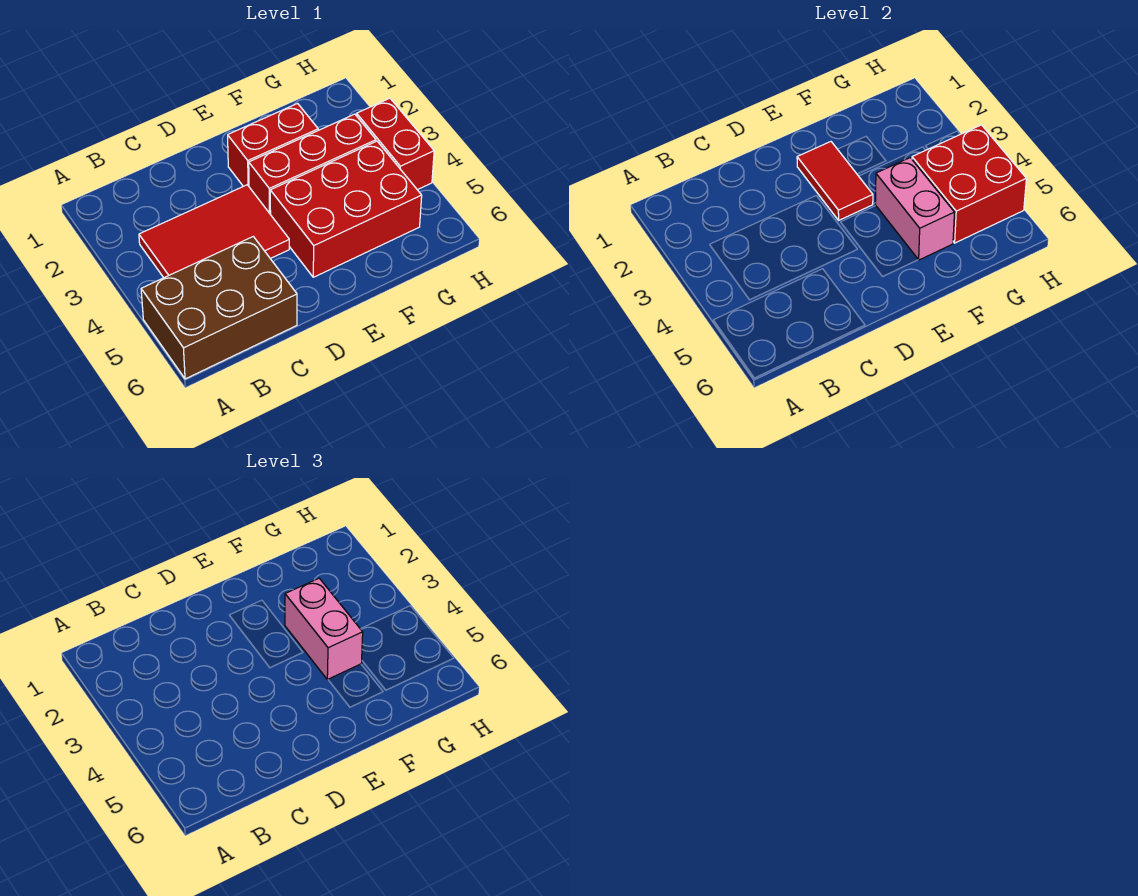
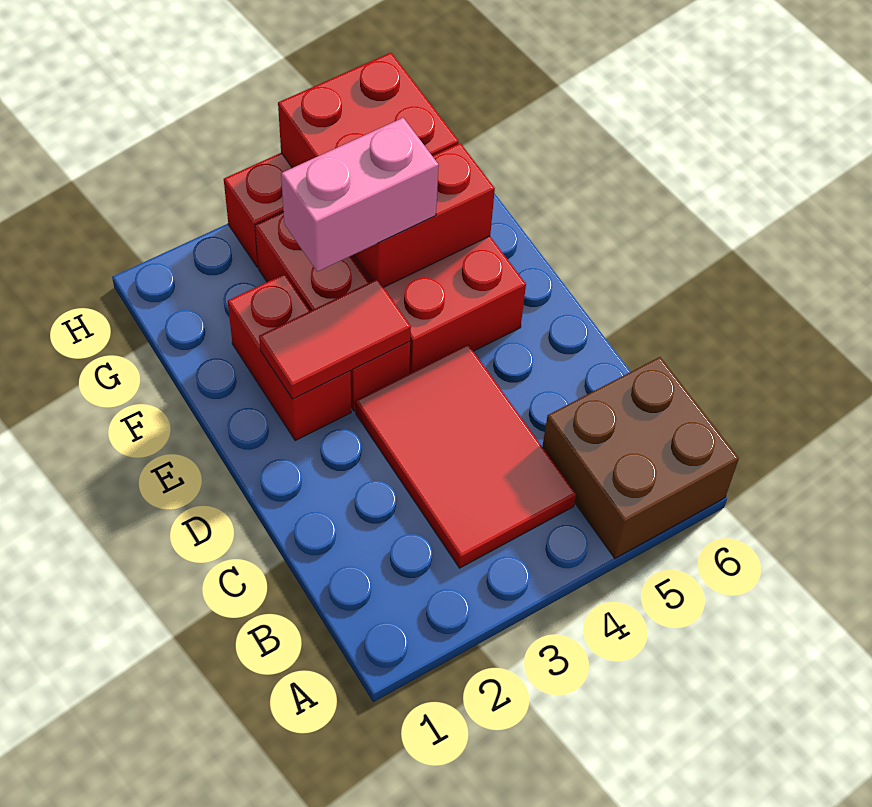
brown 2x3 brick [141,237,297,379] -> brown 2x2 brick [542,357,739,558]
pink 1x2 brick [876,158,955,260] -> red 1x2 brick [354,143,495,288]

